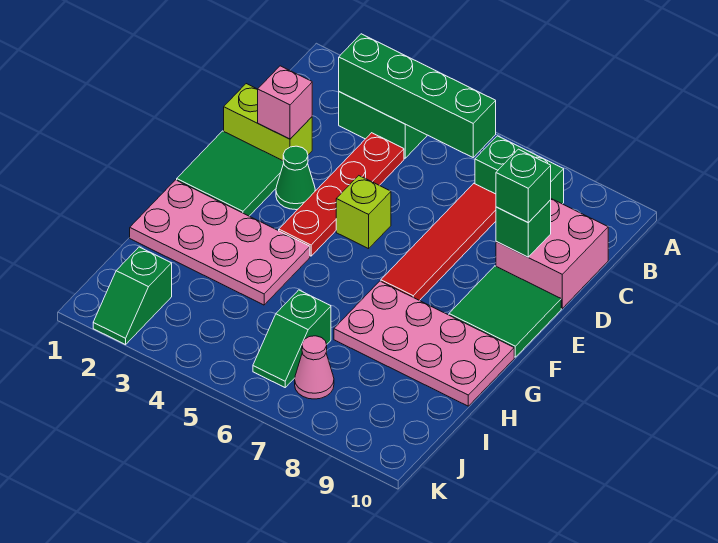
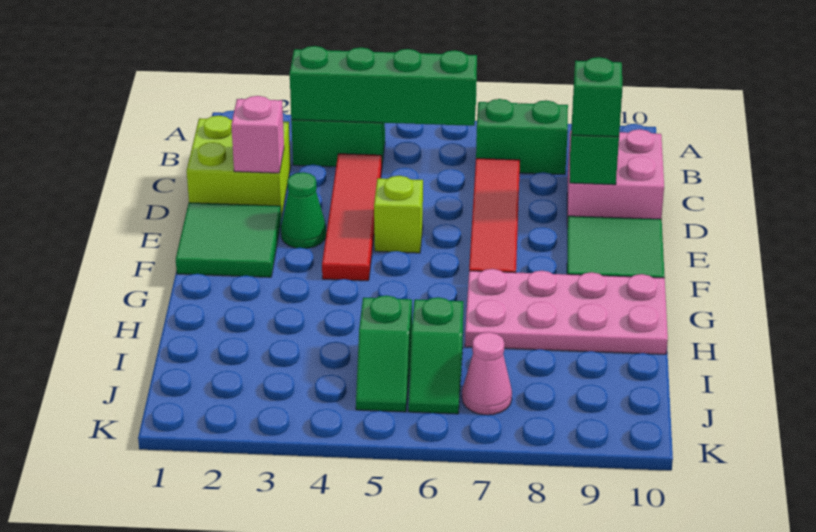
red 1x4 plate [279,133,404,256] -> red 1x4 tile [322,154,382,281]
lime 1x2 brick [224,84,312,161] -> lime 2x2 brick [187,116,291,219]
pink 2x4 plate [130,180,310,305] -> none
green 1x2 slope [93,247,172,345] -> green 1x2 slope moved to [356,295,412,412]

